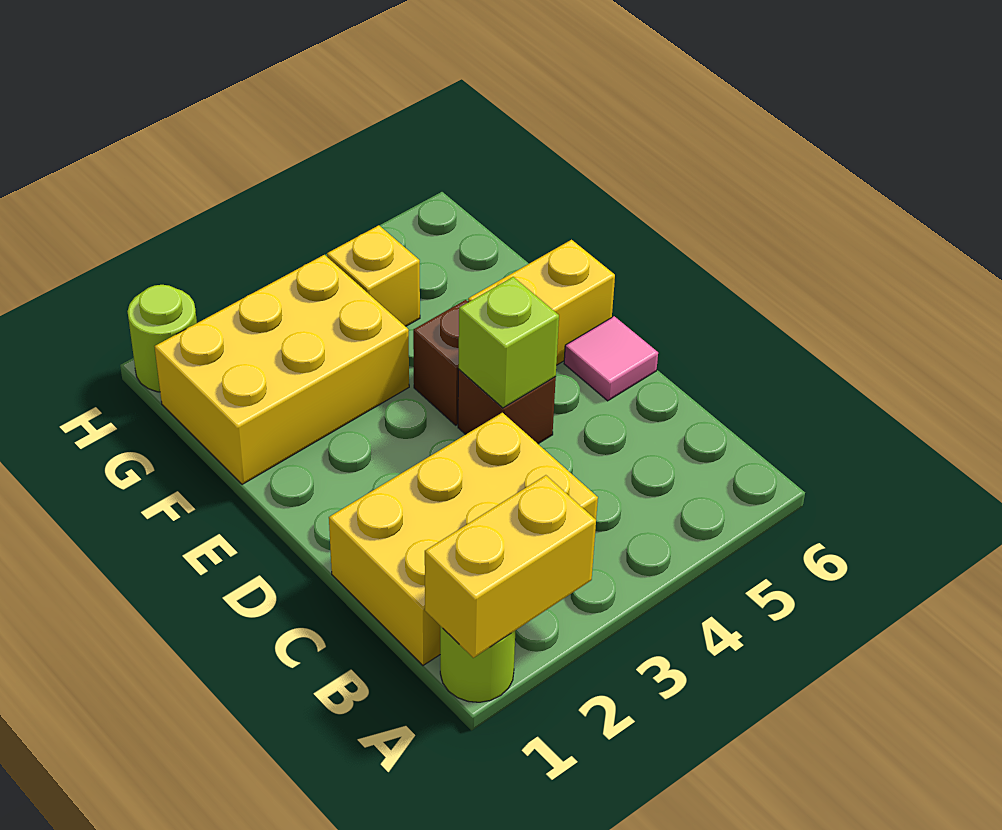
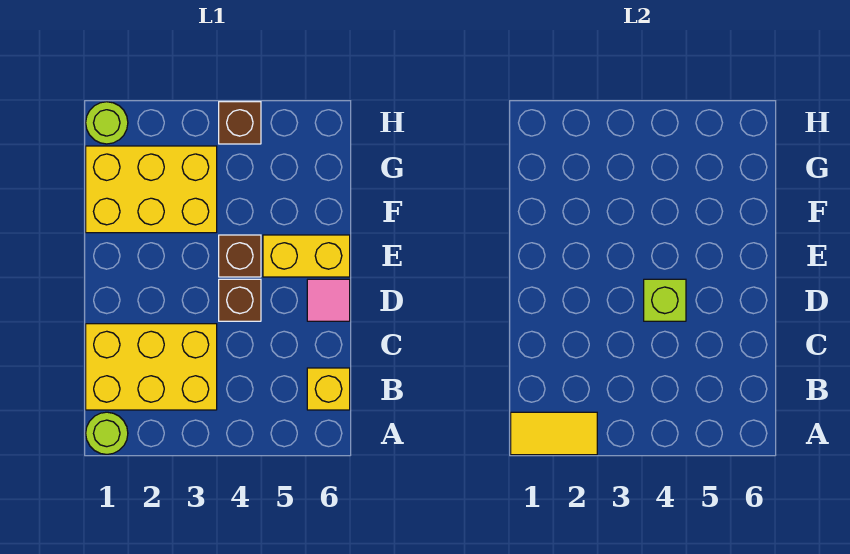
yellow 1x2 brick [425,475,596,658] -> yellow 1x2 tile [511,412,597,455]
yellow 1x1 brick [327,225,420,326] -> yellow 1x1 brick moved to [307,368,350,410]
none -> brown 1x1 brick [219,102,261,144]

